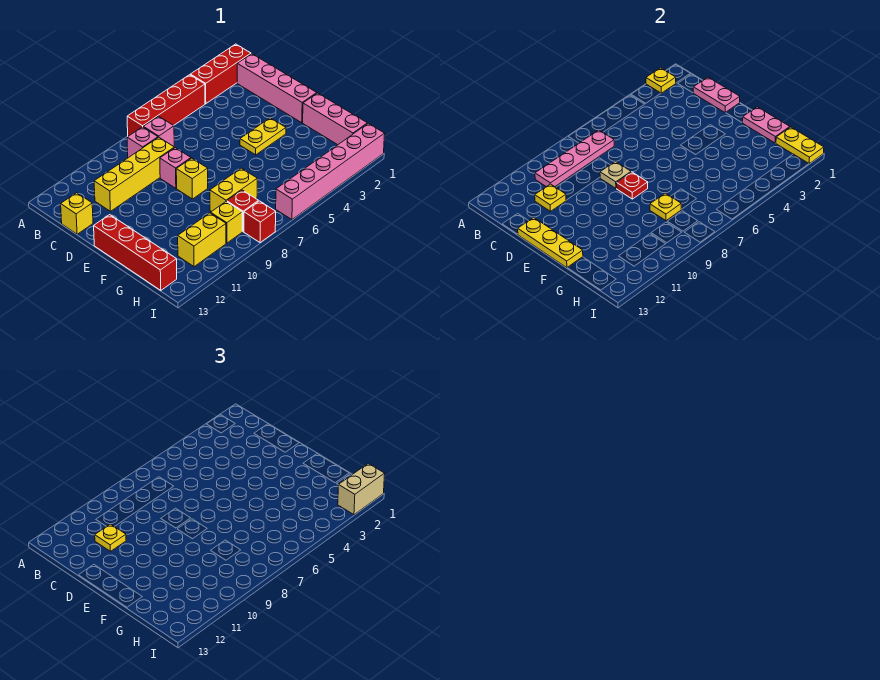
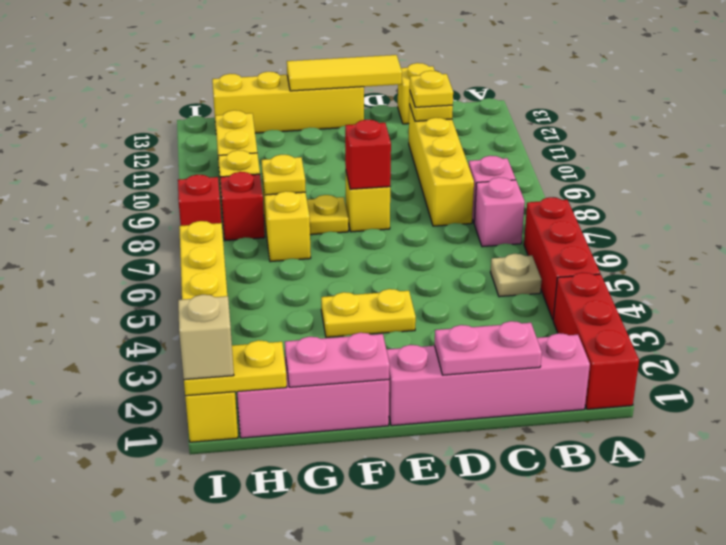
yellow 1x1 plate [646,68,676,93] -> yellow 1x1 plate moved to [307,195,348,235]
red 1x4 brick [127,75,205,136] -> red 1x3 brick [524,197,600,319]
pink 1x4 plate [535,130,614,187] -> none
pink 1x1 brick [160,148,191,188] -> none
tan 1x1 plate [600,161,631,188] -> tan 1x1 plate moved to [491,254,542,297]
yellow 1x3 plate [518,218,583,268] -> yellow 1x3 tile [287,55,402,91]
yellow 1x2 plate [240,118,286,155] -> yellow 1x2 plate turned to [321,289,416,337]
red 1x1 plate [617,172,648,199] -> red 1x1 brick [345,120,391,189]
red 1x4 brick [94,215,177,290] -> yellow 1x4 brick [212,72,364,133]
pink 1x6 brick [276,123,385,219] -> yellow 1x6 brick [179,221,238,442]
tan 1x2 brick [338,463,385,515] -> tan 1x1 brick [178,295,234,380]

